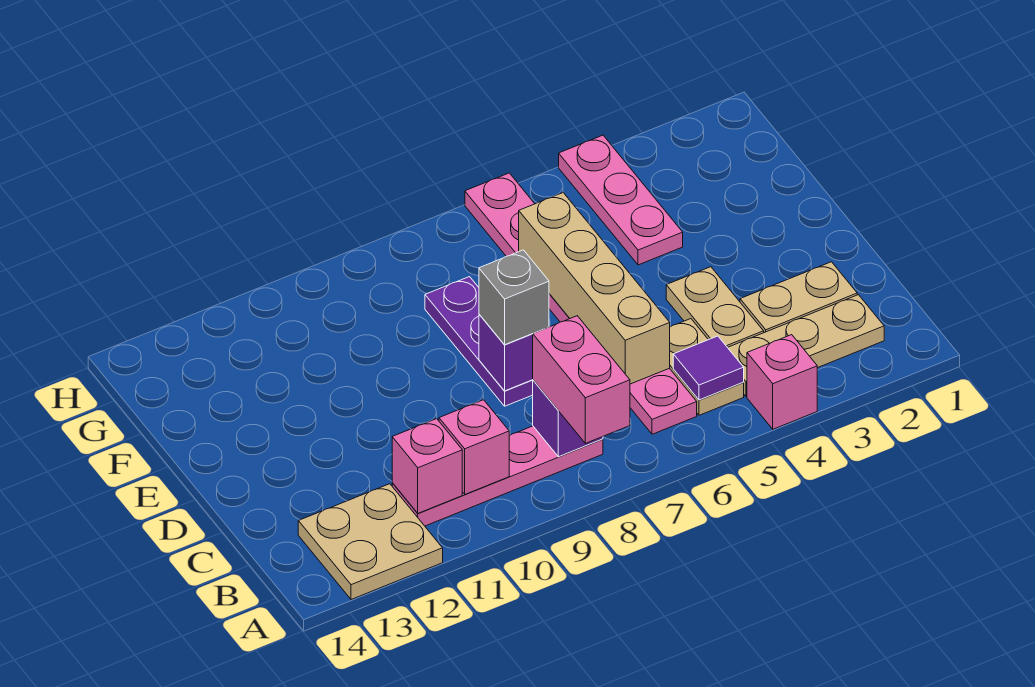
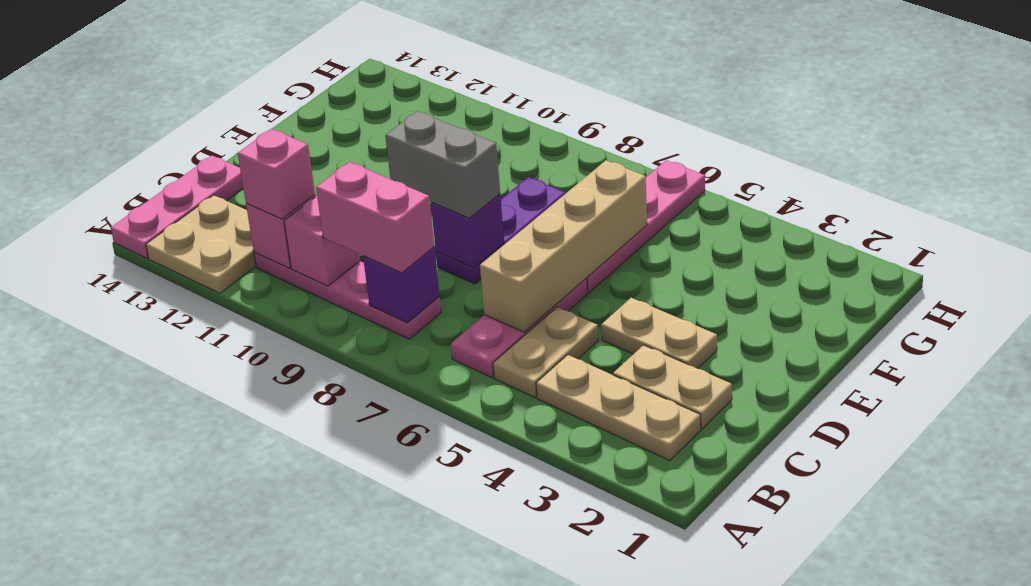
pink 1x1 brick [747,335,817,429] -> pink 1x1 brick moved to [238,129,315,219]
pink 1x2 brick [533,316,630,443] -> pink 1x2 brick turned to [316,162,434,273]
purple 1x1 tile [673,336,744,400] -> none
tan 1x2 plate [666,267,764,347] -> tan 1x2 plate turned to [601,298,717,369]
grey 1x1 brick [479,250,549,345] -> grey 1x2 brick [385,111,500,218]
pink 1x3 plate [559,135,683,265] -> pink 1x3 plate moved to [111,156,243,259]

